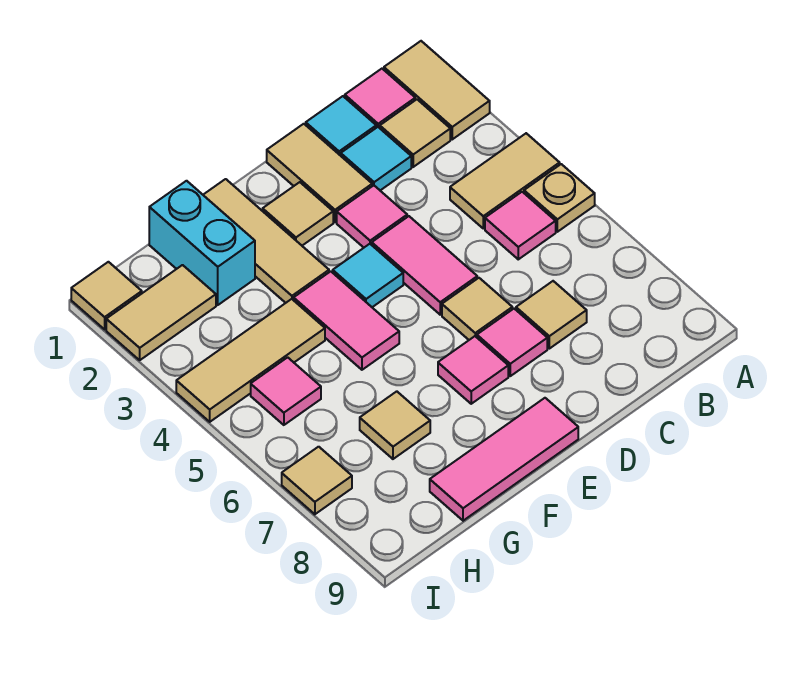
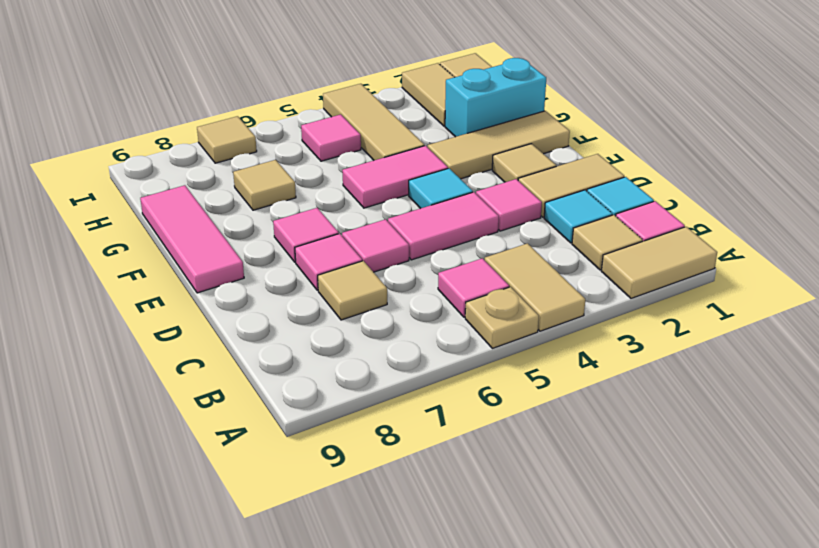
tan 1x1 tile [442,278,512,340] -> pink 1x1 tile [342,219,409,272]

